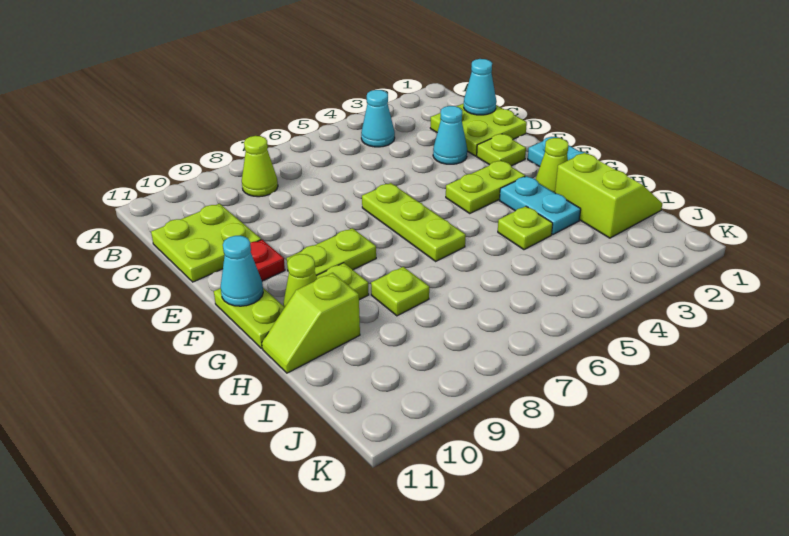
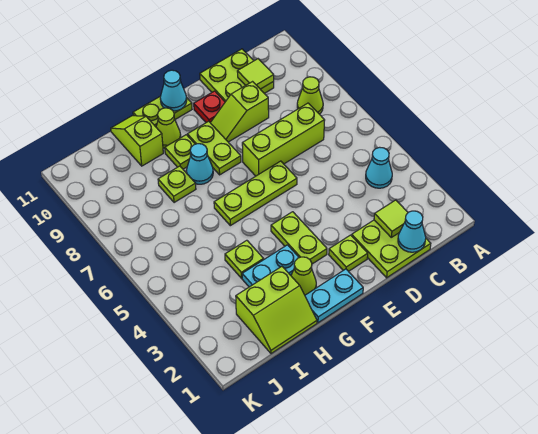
none -> lime 1x1 tile [374,200,408,237]
none -> lime 1x3 brick [242,103,325,176]
none -> lime 1x1 tile [237,59,274,89]
cyan 1x1 cone [433,106,467,164] -> cyan 1x1 cone moved to [186,144,213,184]
none -> lime 1x2 slope [211,82,269,142]

